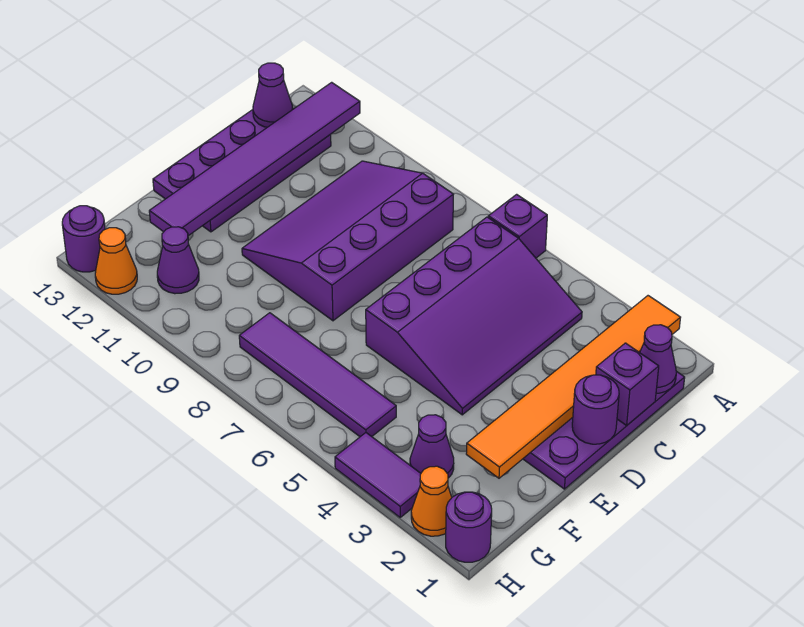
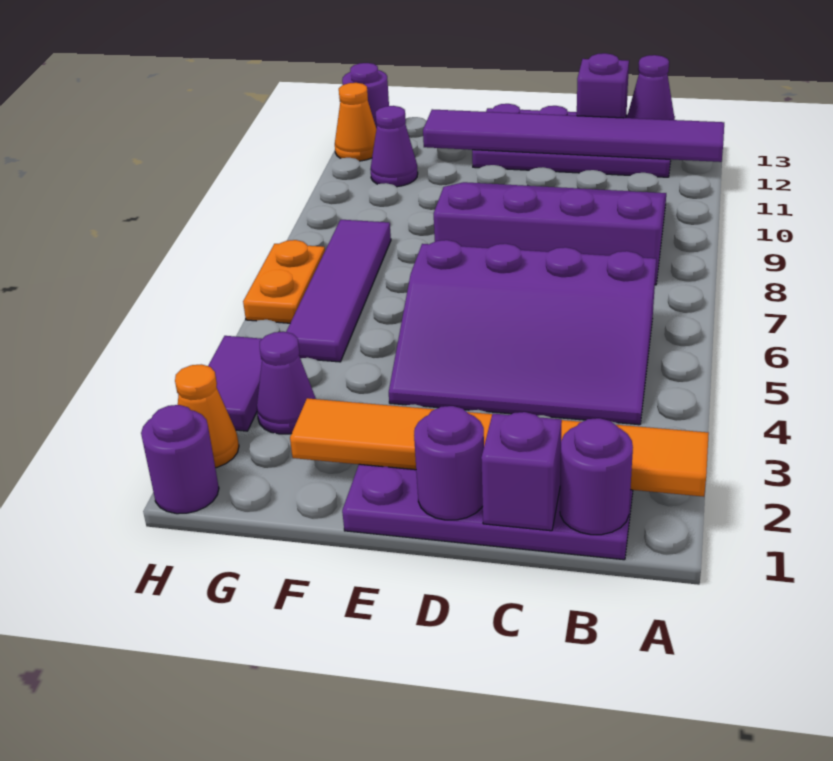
purple 1x1 brick [488,194,547,258] -> purple 1x1 brick moved to [577,53,629,118]
purple 1x1 cone [640,325,676,393] -> purple 1x1 round brick [560,418,633,535]
none -> orange 1x2 plate [243,240,325,323]

